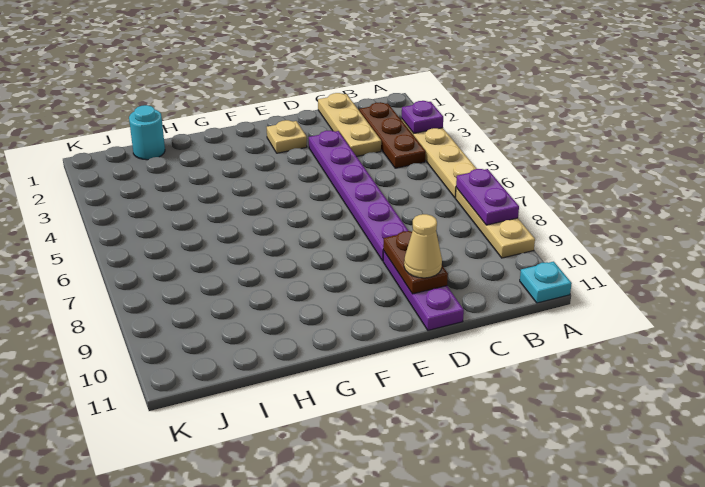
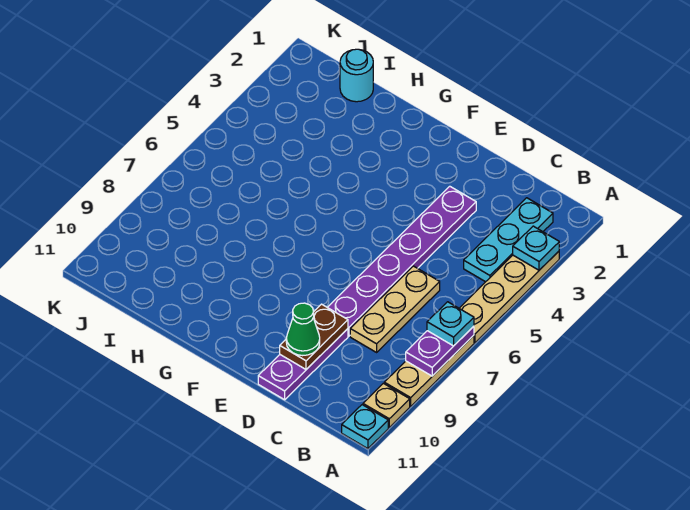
purple 1x1 plate [402,101,443,133] -> cyan 1x1 plate [513,226,559,270]
none -> cyan 1x1 plate [427,302,474,346]
brown 1x3 plate [359,102,426,168] -> cyan 1x3 plate [464,198,553,282]
tan 1x3 plate [318,93,381,156] -> tan 1x3 plate moved to [350,266,440,352]
tan 1x1 cone [404,214,442,278] -> green 1x1 cone [286,303,320,356]
tan 1x1 plate [267,120,307,153] -> tan 1x1 plate moved to [363,383,410,427]

